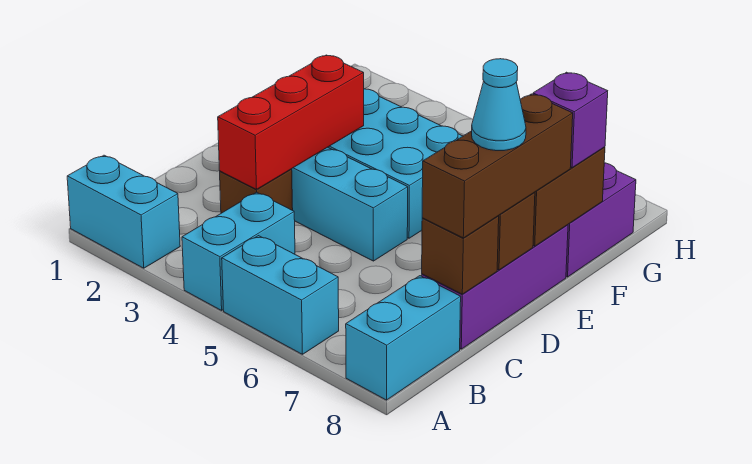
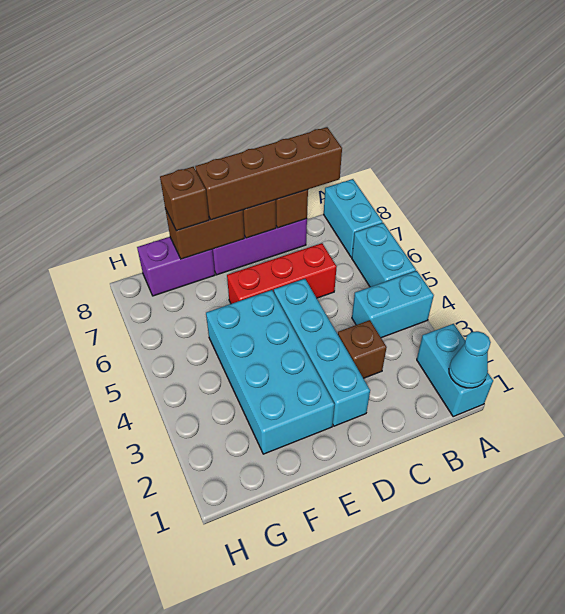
cyan 1x2 brick [346,276,461,400] -> cyan 1x2 brick turned to [324,179,383,257]
red 1x3 brick [218,55,364,189] -> red 1x3 brick moved to [227,243,337,304]
brown 1x3 brick [422,94,573,238] -> brown 1x4 brick [195,127,342,220]
cyan 1x1 cone [472,59,526,151] -> cyan 1x1 cone moved to [449,331,491,388]
purple 1x1 brick [533,72,608,168] -> brown 1x1 brick [160,167,209,231]

